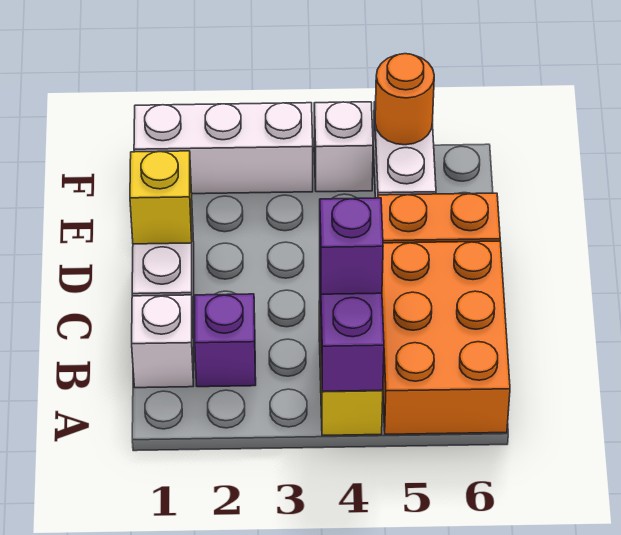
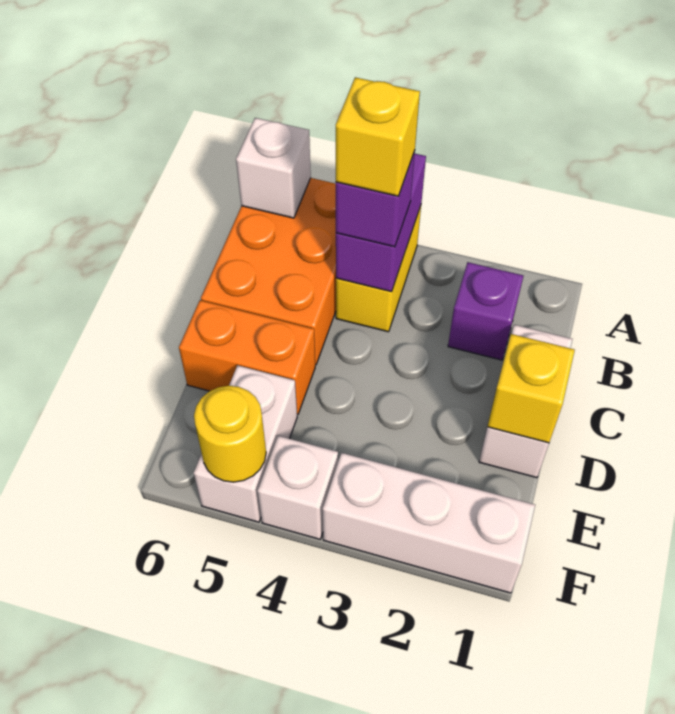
white 1x1 brick [132,295,194,388] -> white 1x1 brick moved to [236,118,311,218]
none -> yellow 1x1 brick [336,77,420,196]
orange 1x1 round brick [375,54,434,145] -> yellow 1x1 round brick [194,386,266,482]

